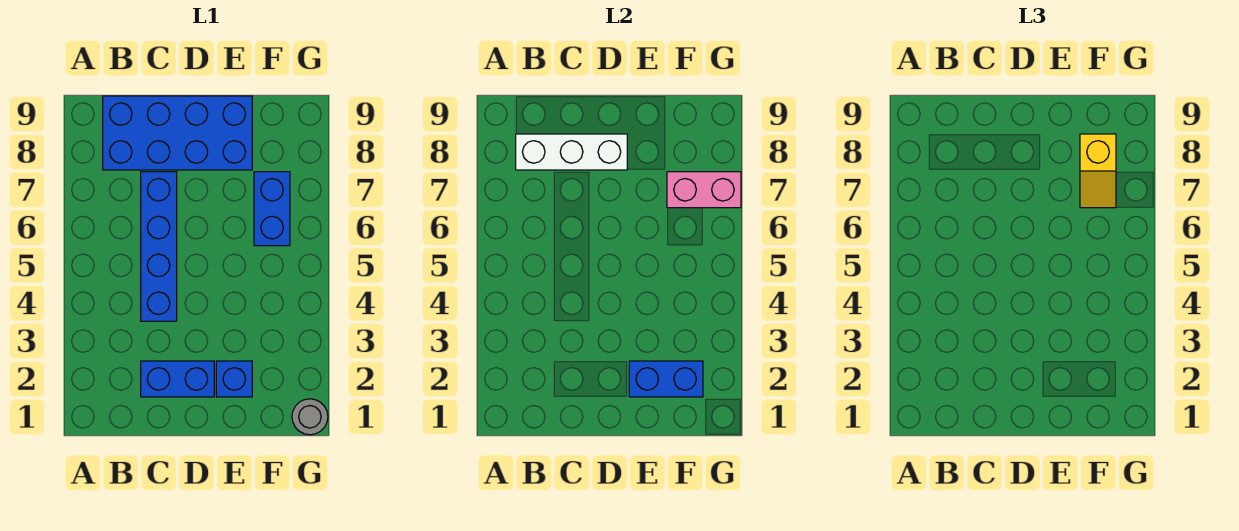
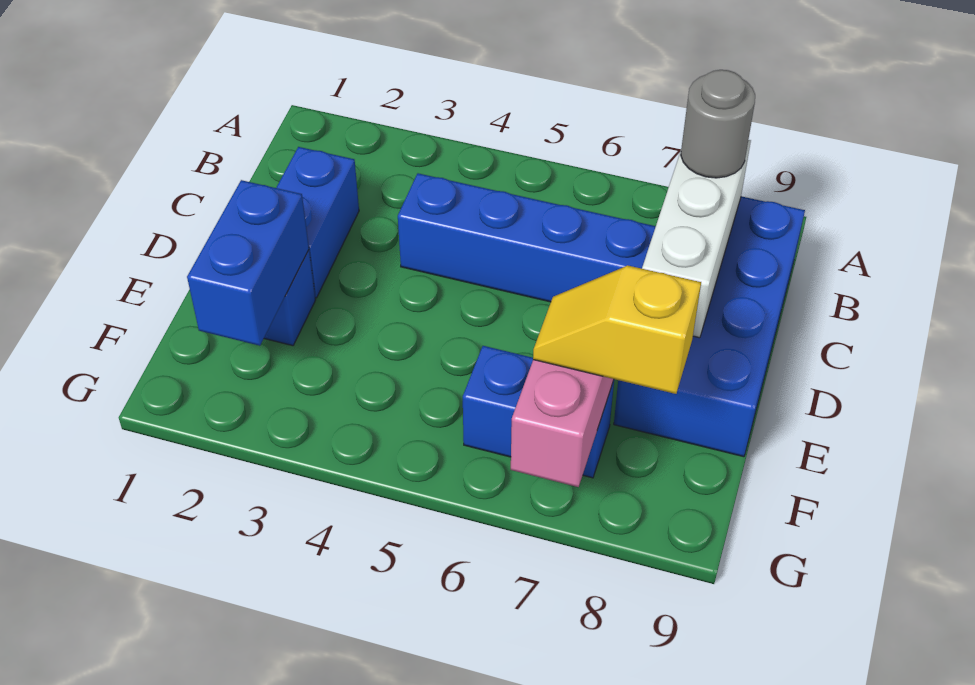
grey 1x1 round brick [292,399,328,435] -> grey 1x1 round brick moved to [681,70,755,178]

